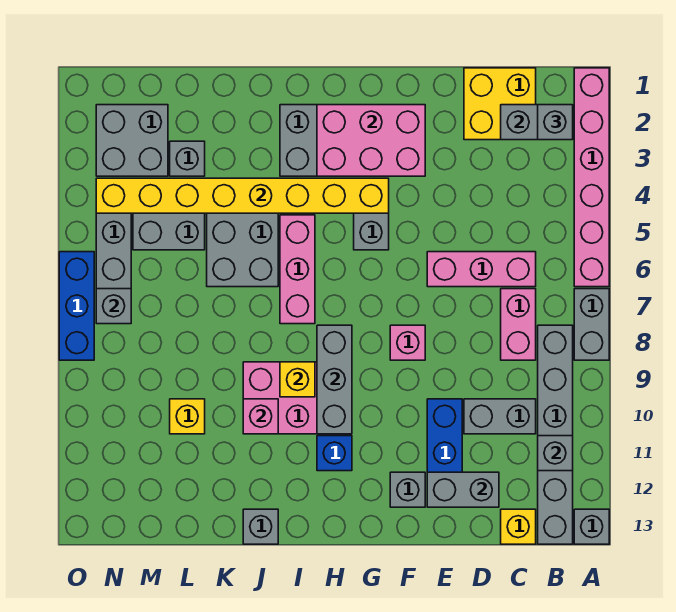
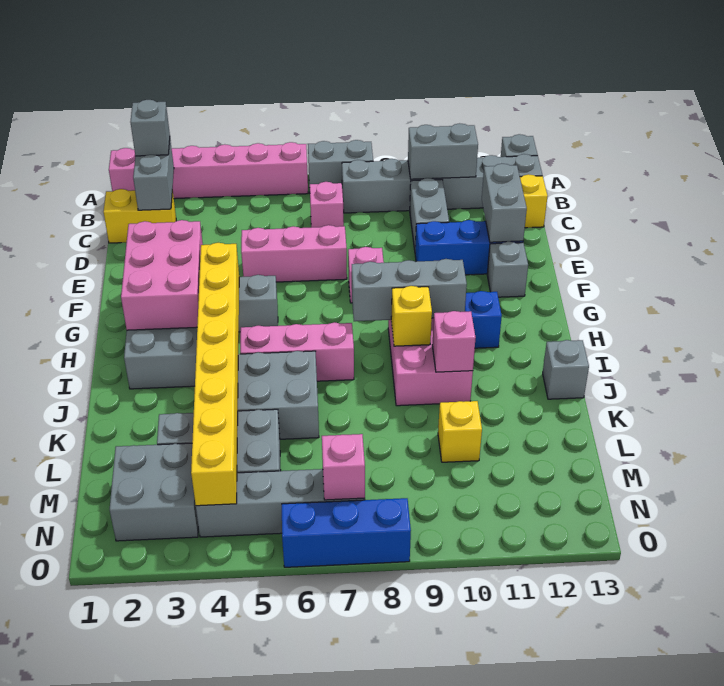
grey 1x1 brick [538,436,573,471] -> grey 1x2 brick [408,123,478,179]
yellow 2x2 brick [464,68,536,140] -> yellow 1x2 brick [103,189,176,243]
pink 1x3 brick [427,252,536,287] -> pink 1x3 brick turned to [241,225,347,282]
pink 1x2 brick [501,289,536,360] -> pink 1x1 brick [310,182,344,227]
grey 1x1 brick [96,289,131,324] -> pink 1x1 brick [322,434,365,500]

